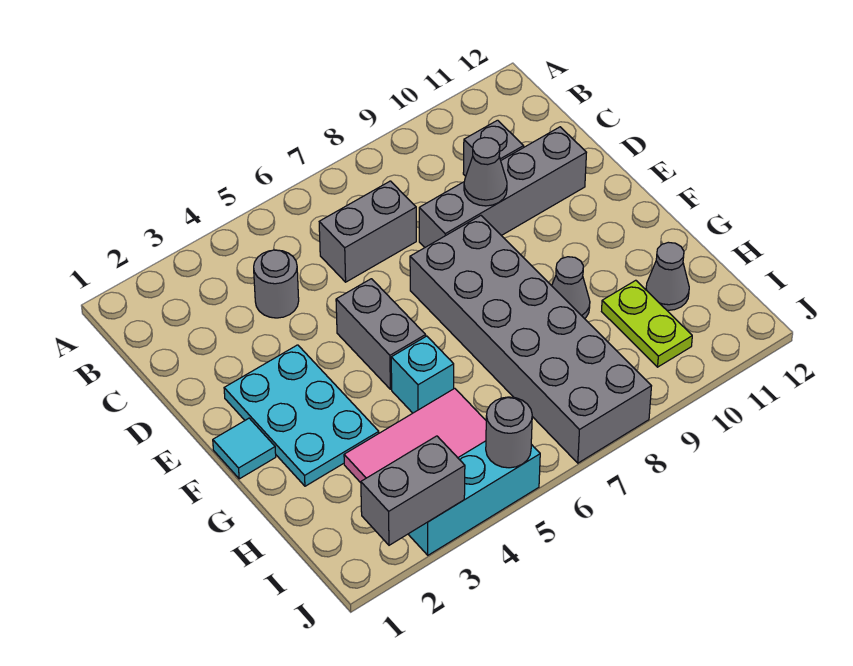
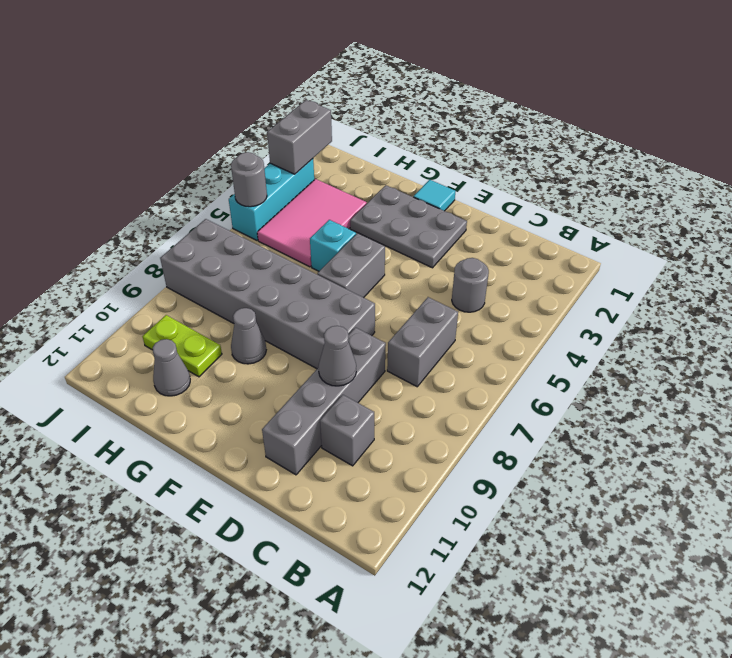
cyan 2x3 plate [224,345,379,486] -> grey 2x3 plate [350,185,467,268]
grey 1x2 brick [336,279,426,389] -> grey 1x2 brick turned to [317,233,385,298]

